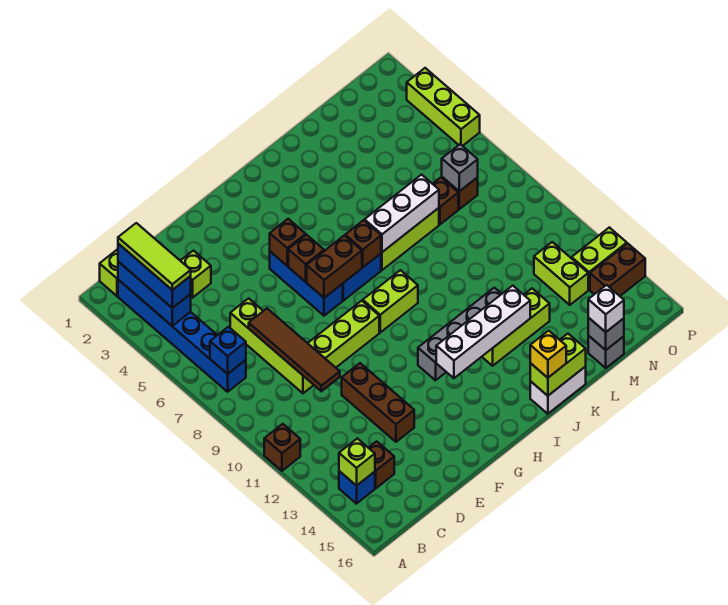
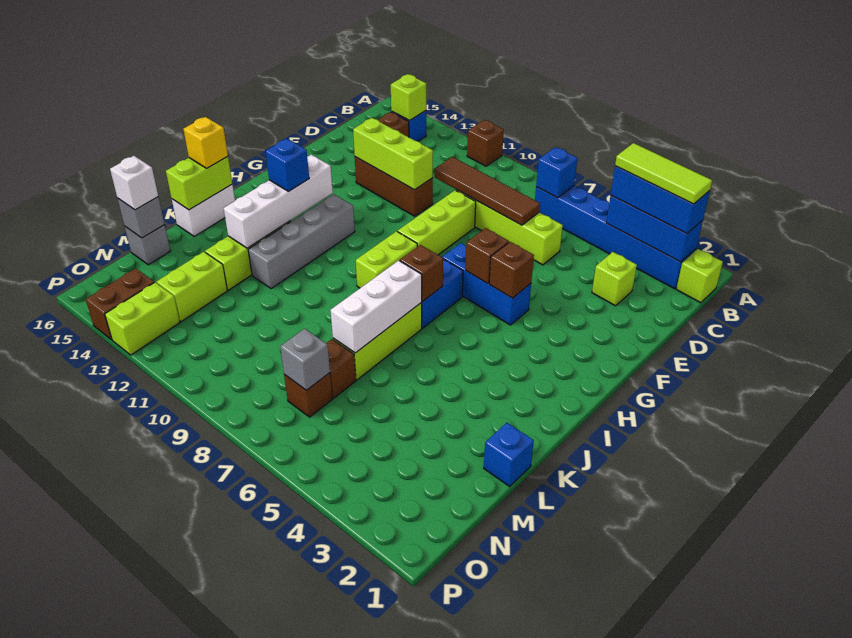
brown 1x2 brick [307,235,362,298] -> none
none -> blue 1x1 brick [266,138,309,191]
none -> blue 1x1 brick [484,423,534,486]
lime 1x2 brick [534,242,588,305] -> lime 1x2 brick turned to [157,252,227,322]
lime 1x3 brick [407,68,480,146] -> lime 1x3 brick moved to [353,118,433,190]

